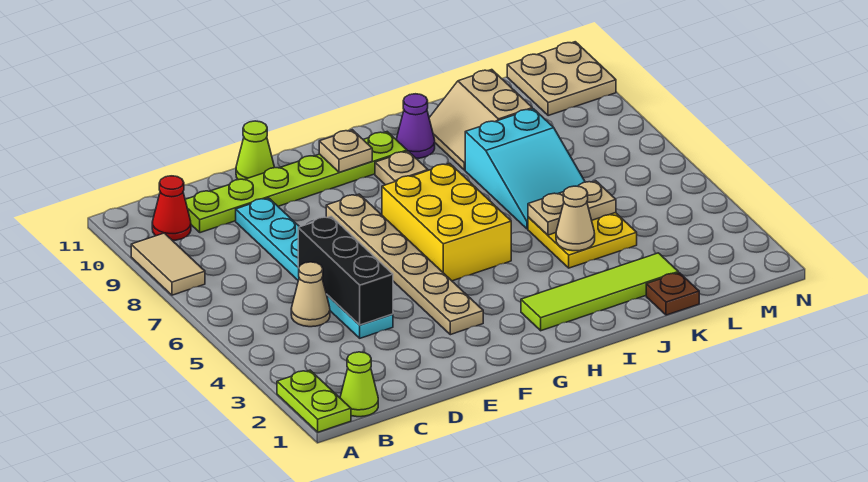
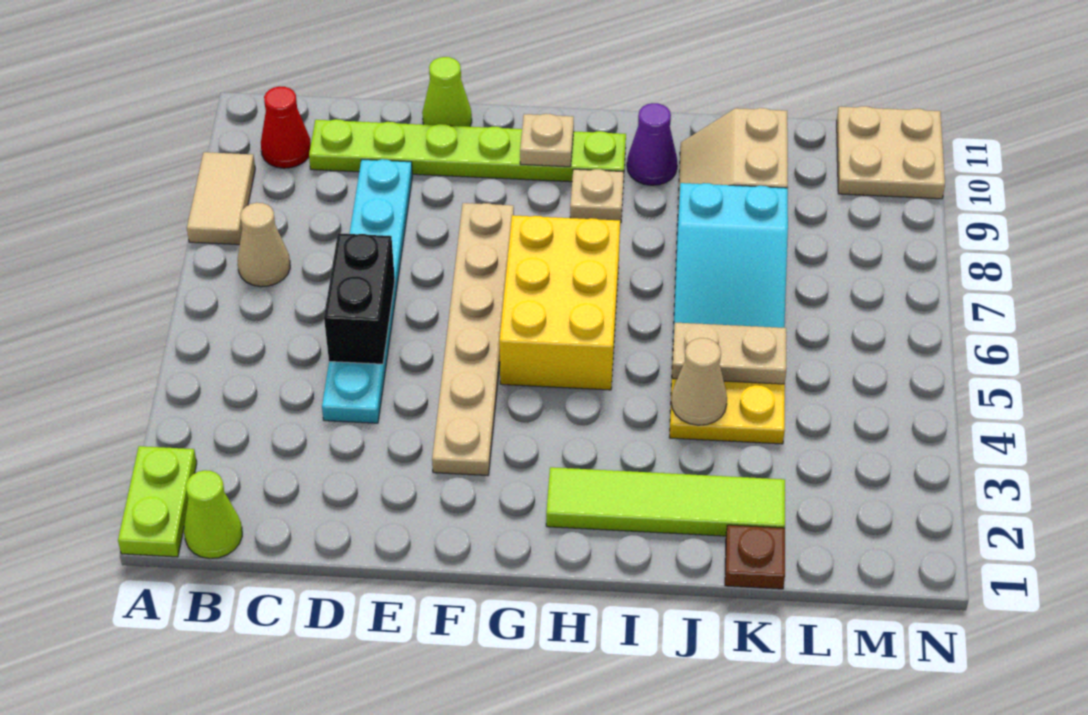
tan 1x1 cone [291,262,330,327] -> tan 1x1 cone moved to [238,203,290,287]
black 1x3 brick [298,216,393,325] -> black 1x2 brick [324,233,395,364]

